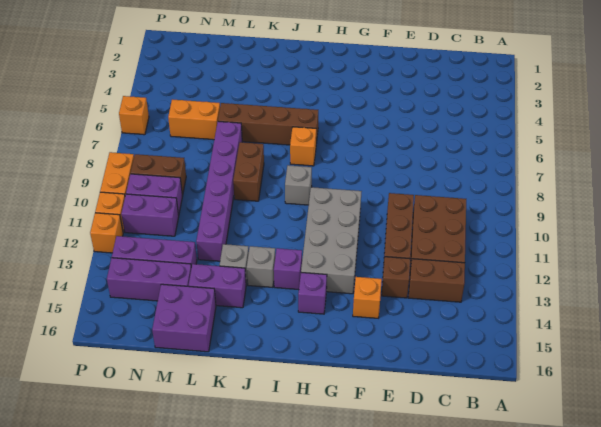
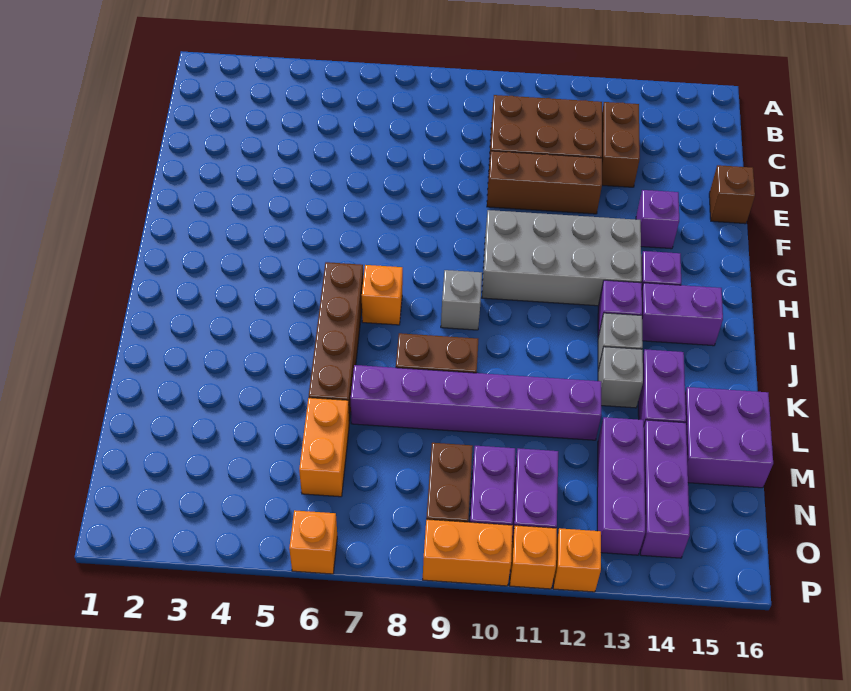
brown 1x1 brick [382,257,410,298] -> brown 1x1 brick moved to [709,165,755,224]
orange 1x1 brick [353,277,382,318] -> purple 1x1 brick [636,190,679,249]
none -> purple 1x2 brick [642,283,723,346]

